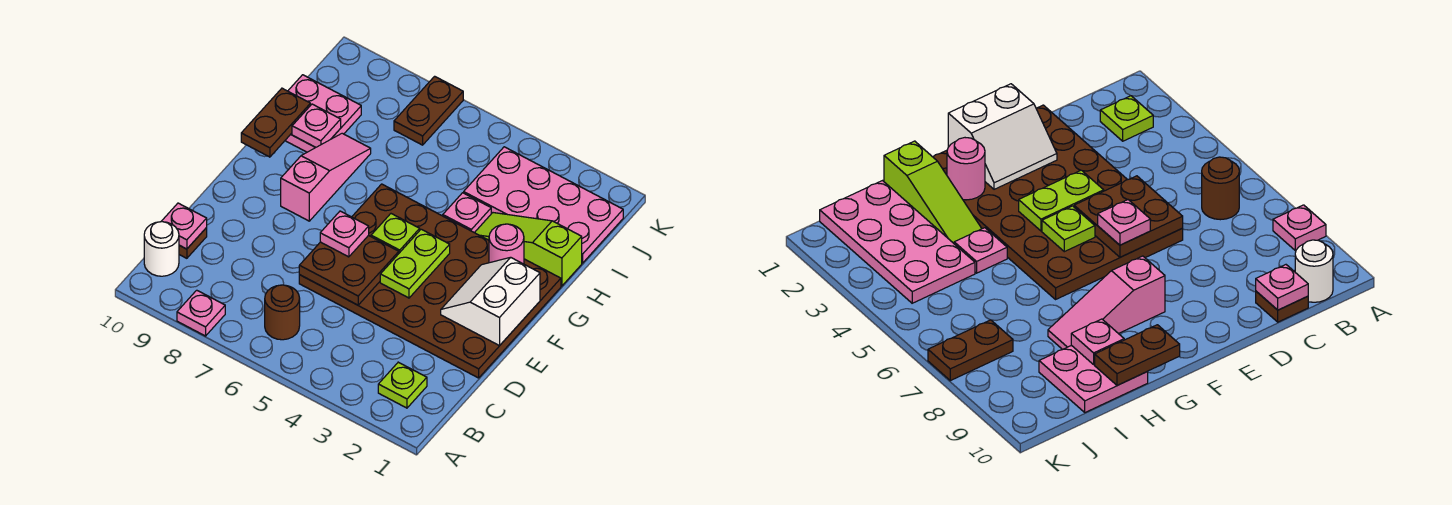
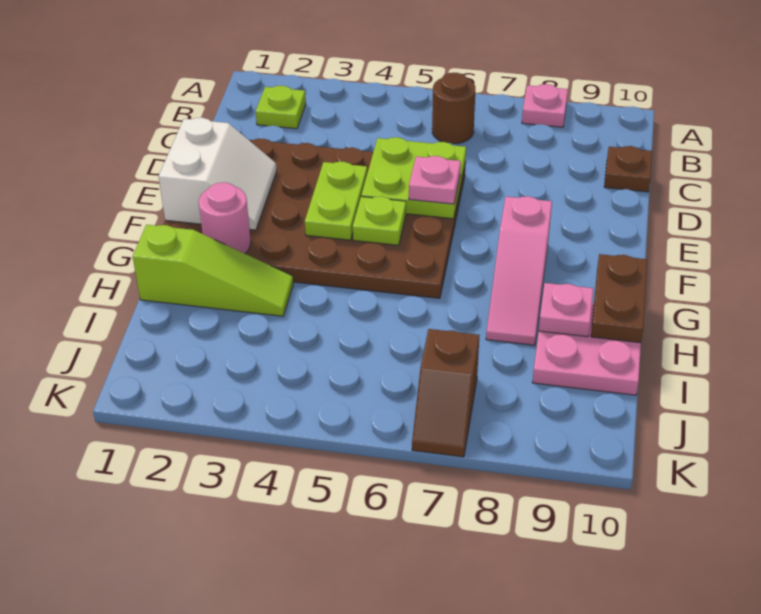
white 1x1 round brick [144,222,179,276] -> none
pink 1x1 plate [161,203,207,249] -> none
brown 2x2 plate [299,235,399,305] -> lime 2x2 plate [361,137,466,219]
pink 1x1 plate [443,193,491,233] -> none
pink 2x4 plate [464,147,623,263] -> none
brown 1x2 plate [394,76,463,145] -> brown 1x2 slope [412,329,479,457]

